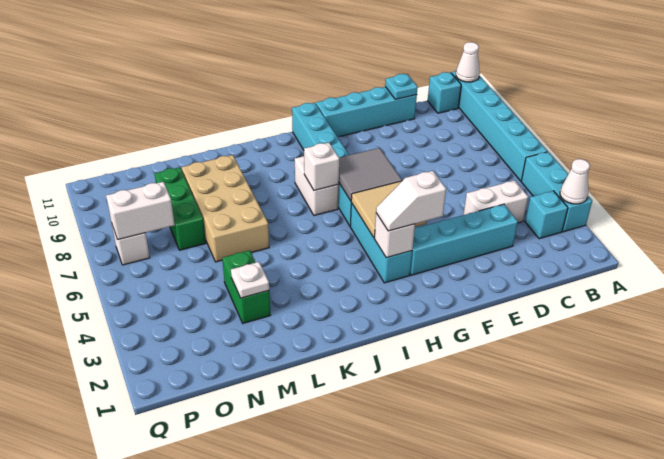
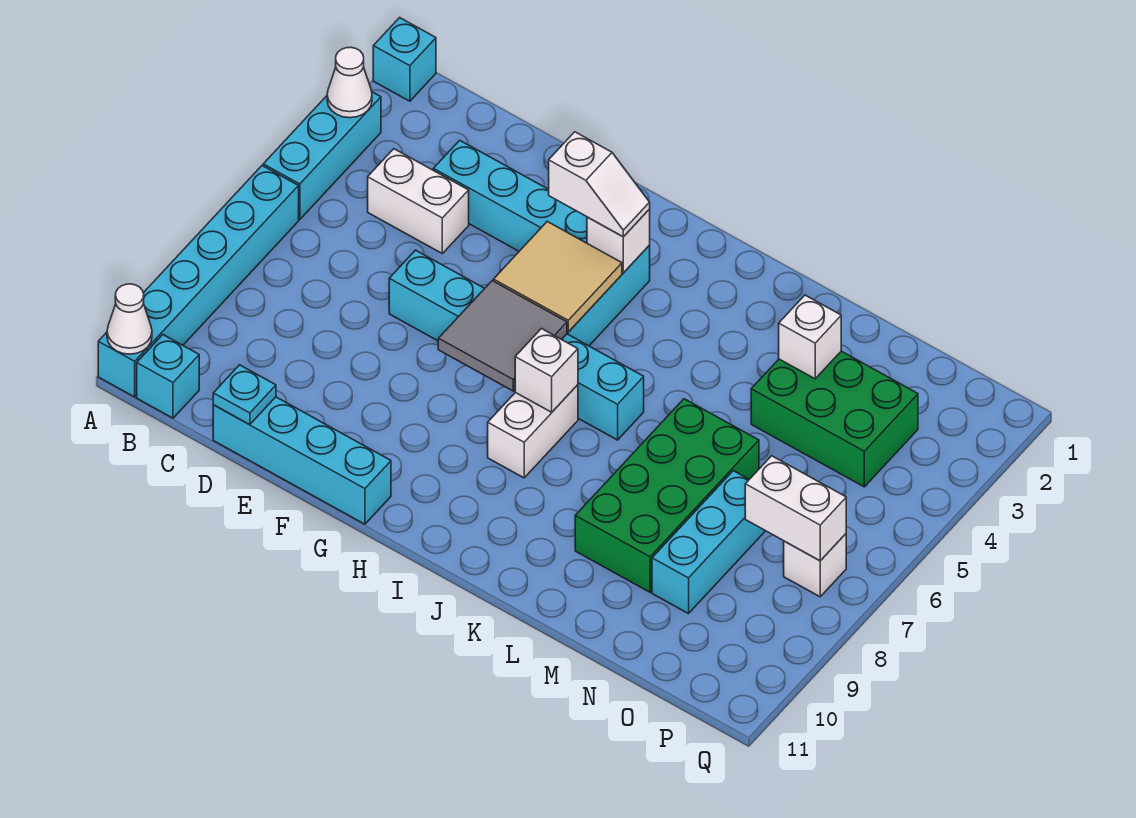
cyan 1x1 brick [525,191,568,239] -> cyan 1x1 brick moved to [373,18,436,101]
cyan 1x6 brick [292,103,351,226] -> cyan 1x6 brick turned to [389,250,644,440]
tan 2x4 brick [182,155,269,262] -> green 2x4 brick [575,399,759,592]
green 1x2 brick [222,250,270,323] -> green 2x3 brick [751,351,918,487]
white 1x1 plate [231,262,269,298] -> white 1x1 brick [779,295,841,379]
green 1x3 brick [155,167,206,250] -> cyan 1x3 brick [652,471,765,614]

